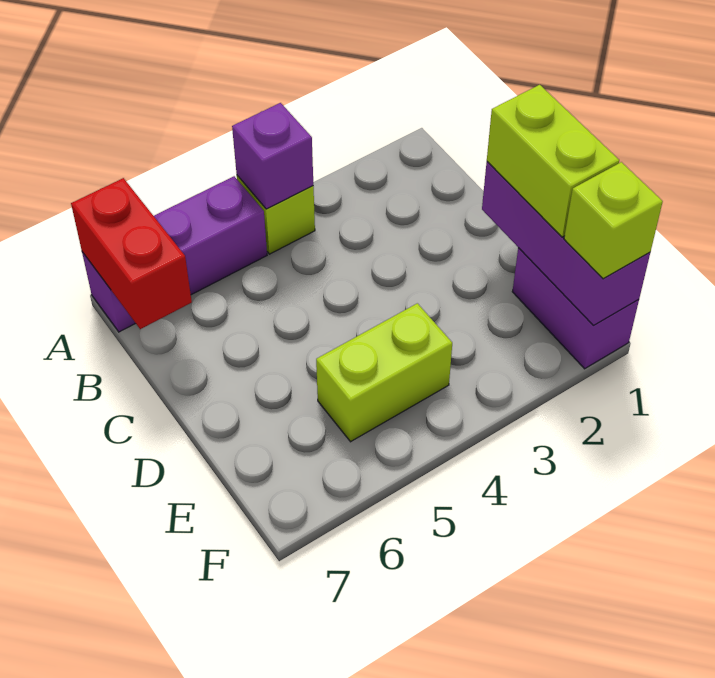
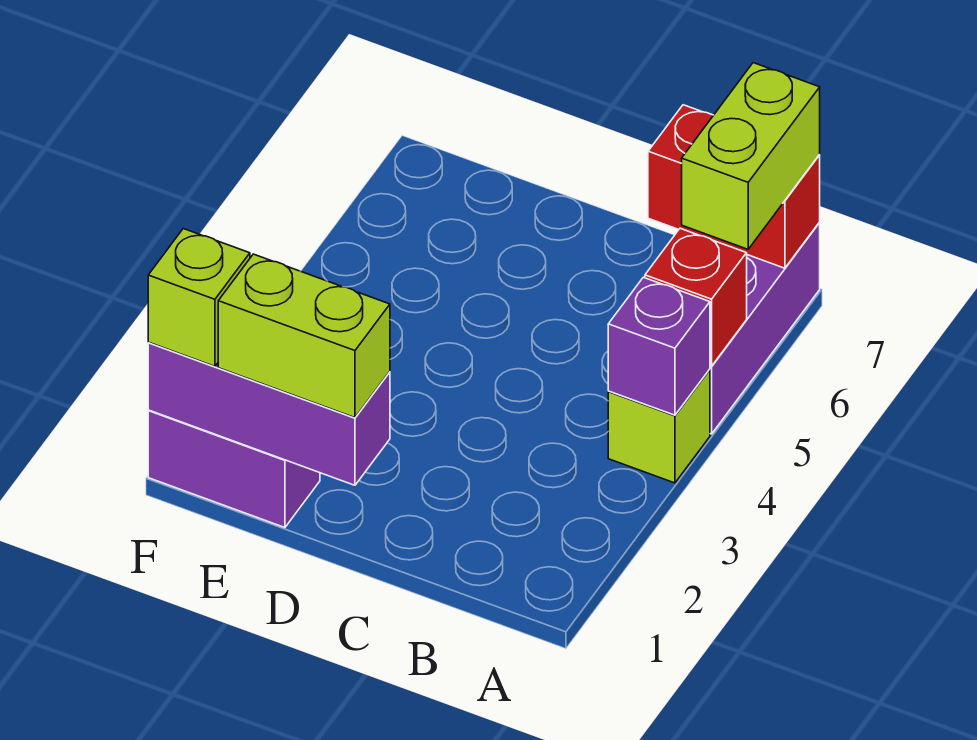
none -> red 1x1 brick [645,229,747,366]
lime 1x2 brick [316,303,452,442] -> lime 1x2 brick moved to [682,63,820,249]

